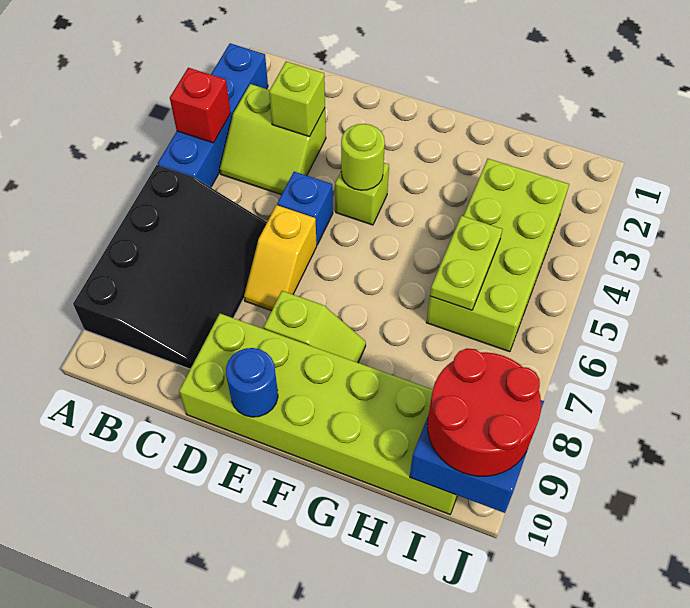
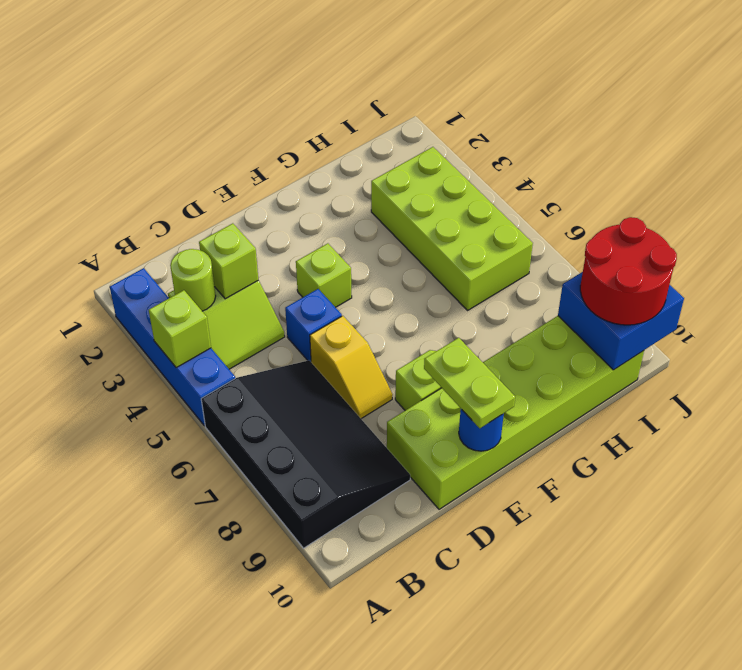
red 1x1 brick [170,68,231,143] -> lime 1x1 brick [149,290,211,368]
lime 1x1 round brick [341,124,385,190] -> lime 1x1 round brick moved to [170,249,216,311]
lime 1x2 plate [430,216,503,310] -> lime 1x2 plate moved to [424,338,515,428]

